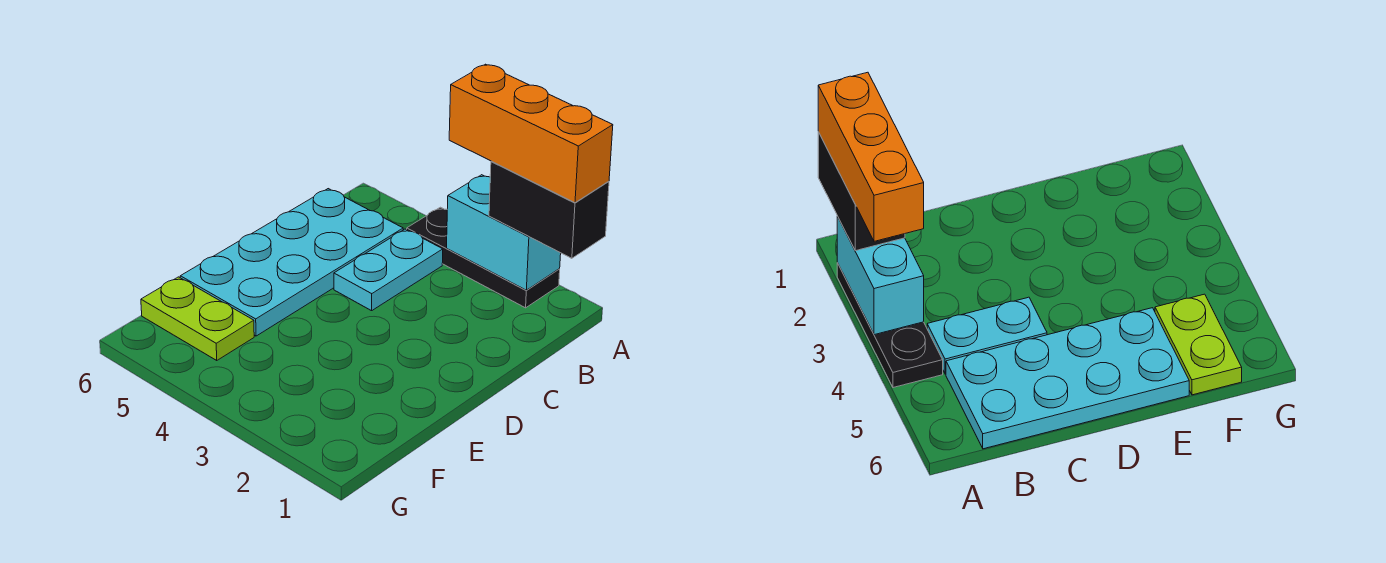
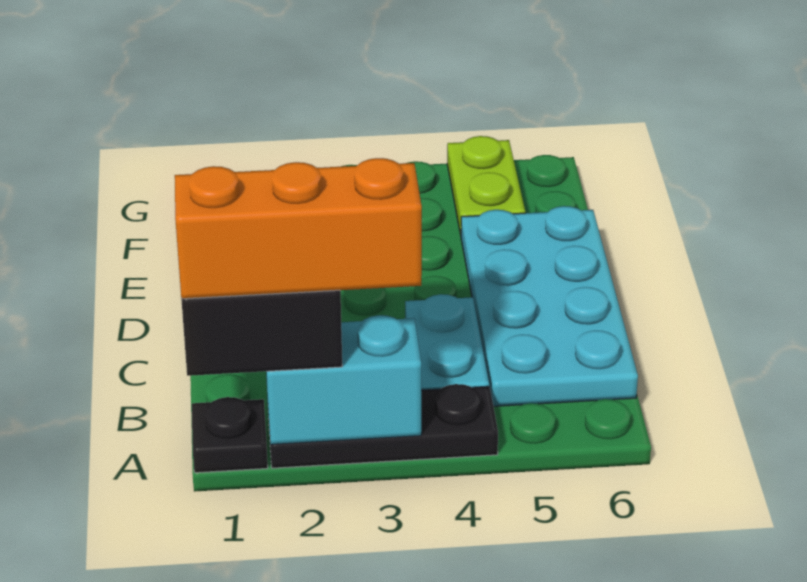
none -> black 1x1 plate [192,397,268,473]
lime 1x2 plate [141,277,254,361] -> lime 1x2 plate turned to [447,136,525,235]

